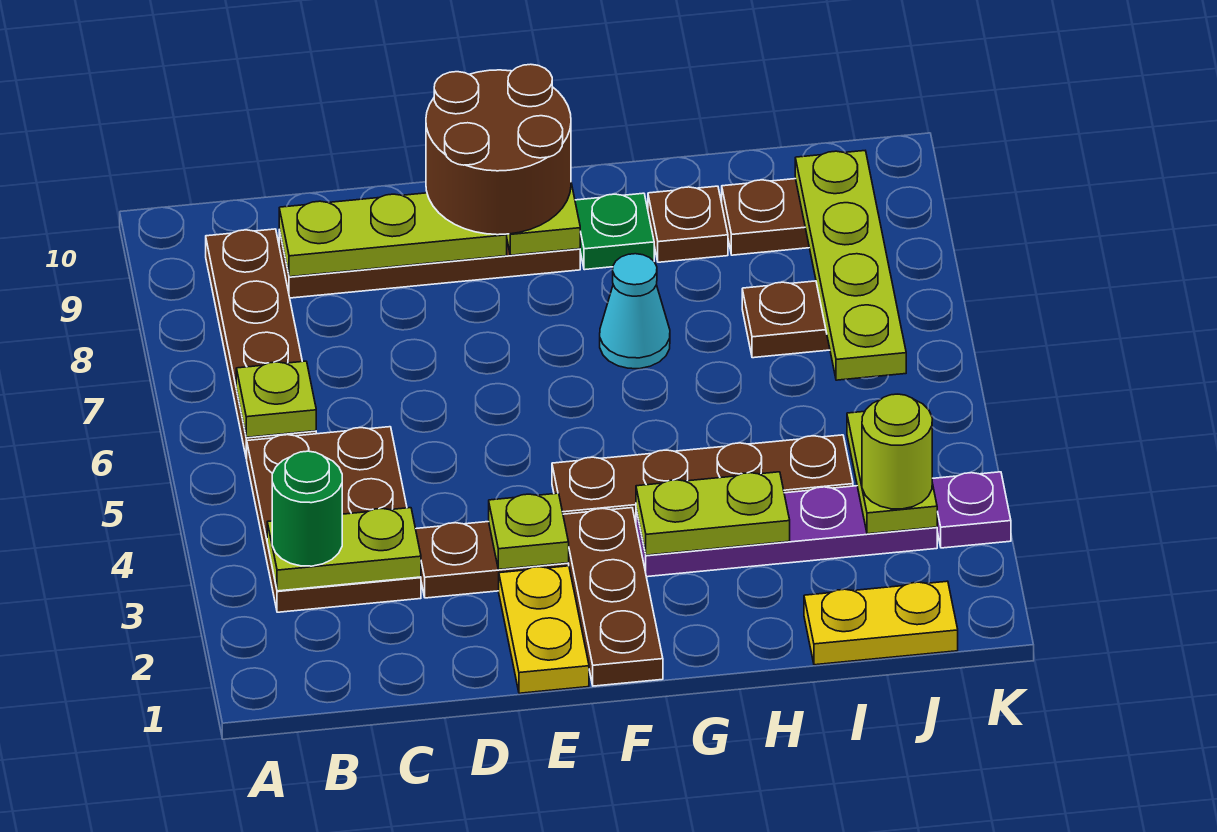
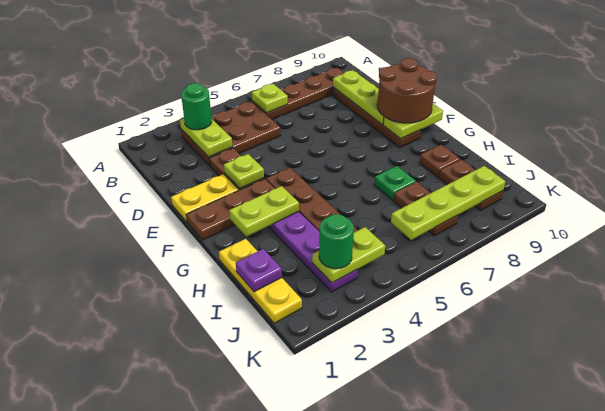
lime 1x2 plate [636,472,790,555] -> lime 1x2 plate turned to [229,186,299,237]
cyan 1x1 cone [600,254,670,369] -> none
green 1x1 plate [575,193,654,270] -> green 1x1 plate moved to [374,166,416,201]
yellow 1x2 plate [804,581,958,665] -> yellow 1x3 plate [219,239,302,323]
lime 1x1 round brick [862,394,932,509] -> green 1x1 round brick [319,214,354,269]
purple 1x1 plate [932,472,1011,548] -> purple 1x1 plate moved to [236,249,282,292]

